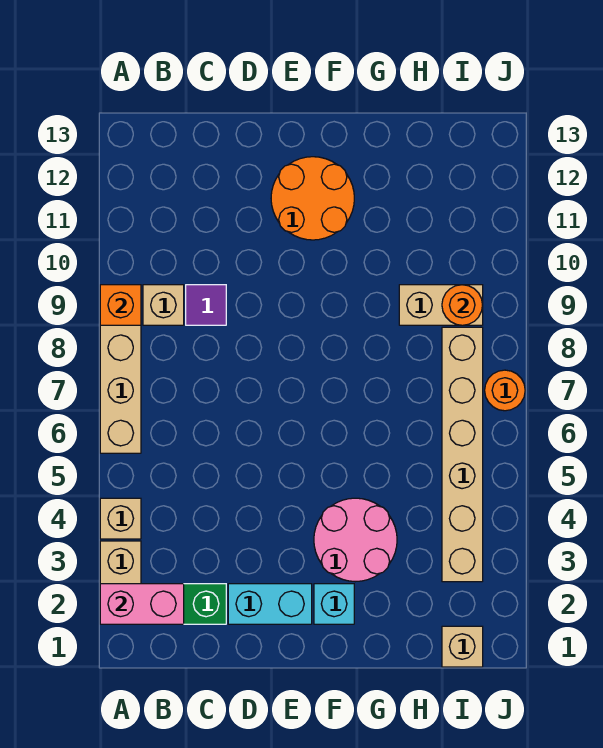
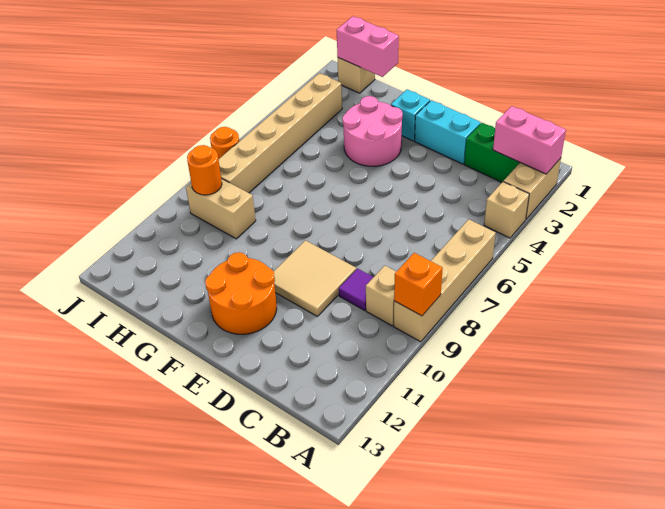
none -> tan 2x2 tile [274,240,356,316]
none -> pink 1x2 brick [337,16,399,77]

